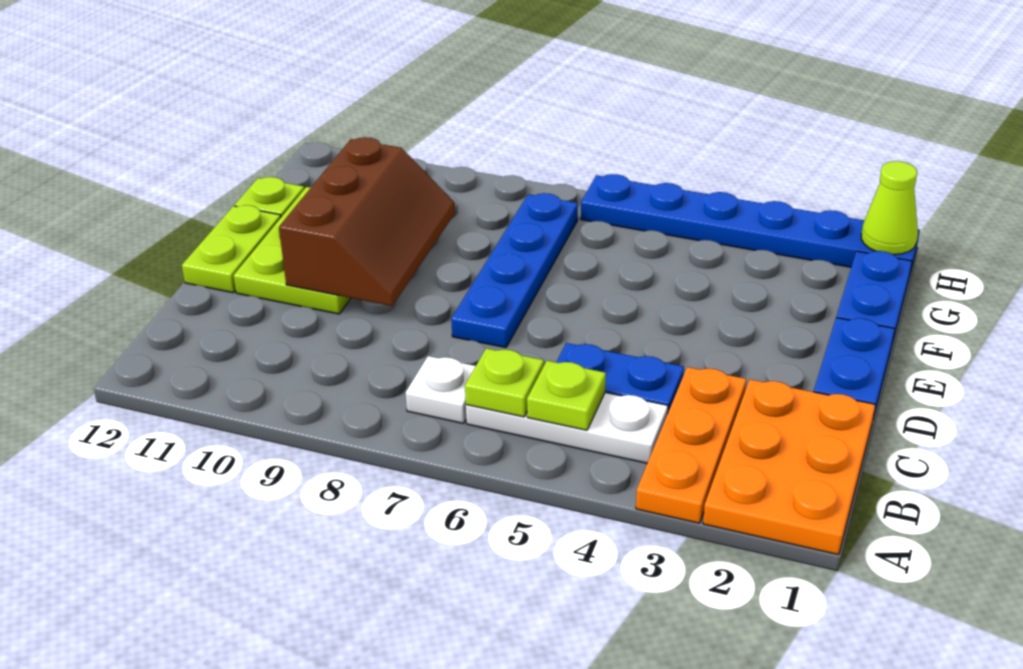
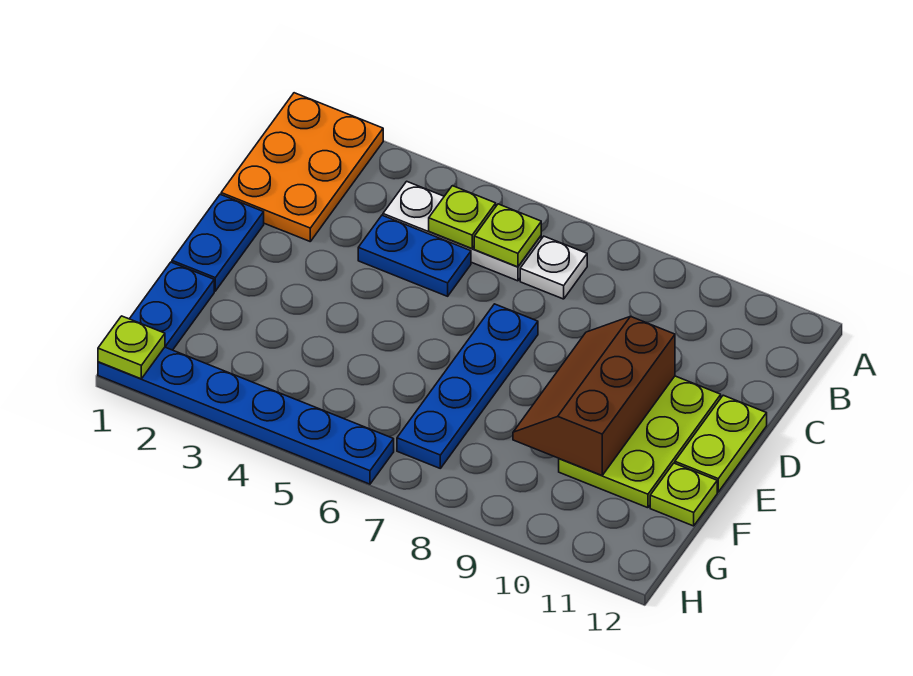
orange 1x3 plate [636,367,746,523] -> none
lime 1x1 cone [861,161,918,255] -> lime 1x1 plate [98,316,165,379]

